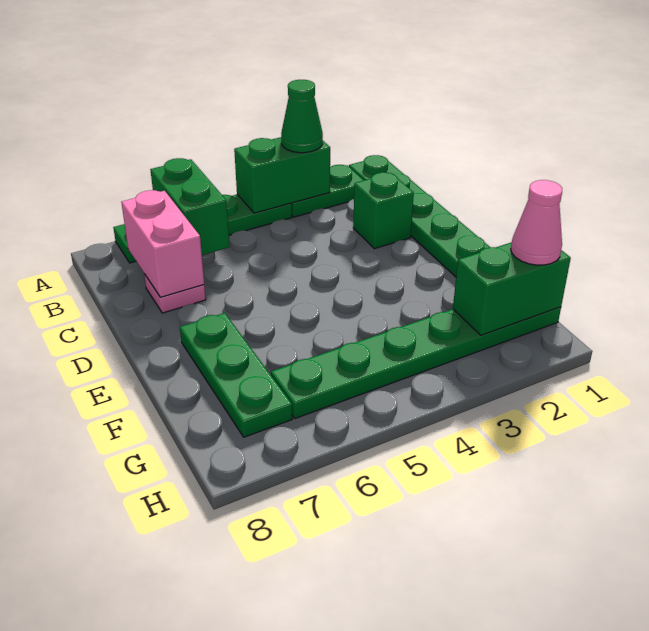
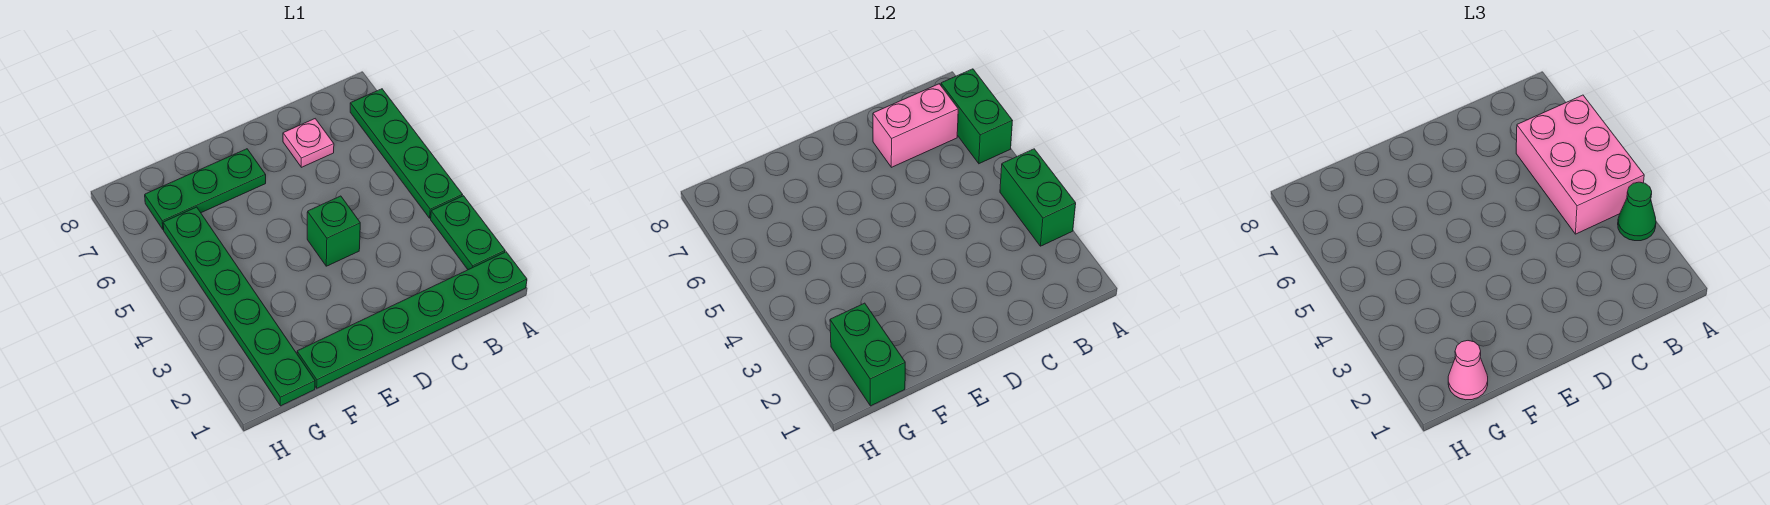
none -> pink 2x3 brick [1516,95,1644,234]
green 1x2 brick [150,158,229,255] -> green 1x2 brick turned to [941,69,1012,164]
green 1x1 brick [353,172,414,249] -> green 1x1 brick moved to [307,196,360,266]

